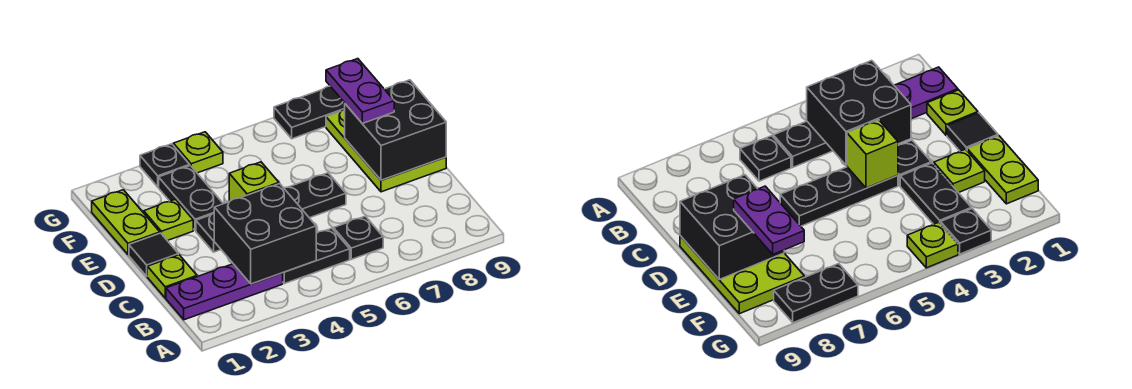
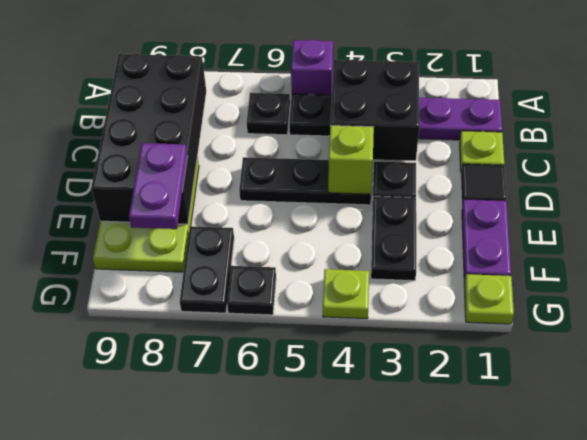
none -> purple 1x1 brick [291,40,333,95]
black 2x2 brick [345,80,446,180] -> black 2x4 brick [91,54,206,224]
lime 1x2 plate [92,190,160,255] -> purple 1x2 plate [462,199,511,282]
lime 1x1 plate [144,199,193,241] -> lime 1x1 plate moved to [464,274,514,324]
black 1x1 plate [140,144,190,187] -> black 1x1 plate moved to [227,266,276,315]
black 1x2 plate [274,86,345,139] -> black 1x2 plate turned to [180,226,234,313]

